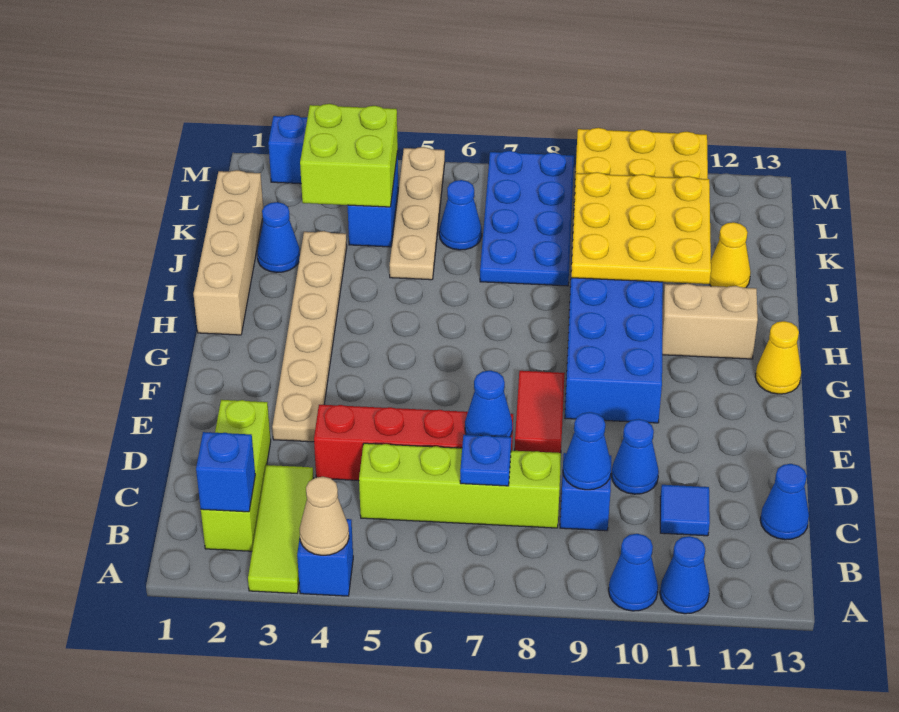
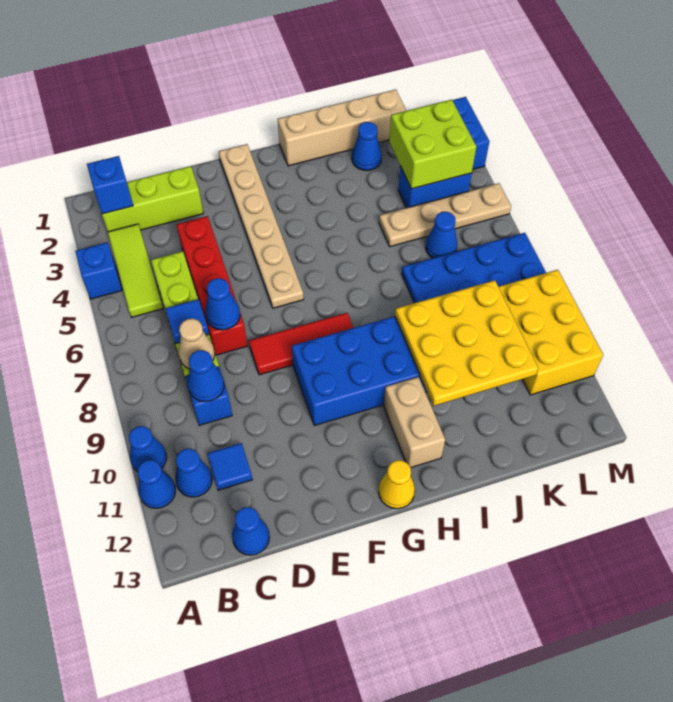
lime 1x3 tile [248,465,314,593] -> lime 1x3 tile turned to [108,224,163,317]
tan 1x1 cone [299,477,349,555] -> tan 1x1 cone moved to [179,319,215,369]
blue 1x1 plate [460,435,511,486] -> blue 1x1 tile [165,299,209,344]
blue 1x1 cone [611,419,659,494] -> blue 1x1 cone moved to [175,449,212,497]
tan 1x6 plate [272,231,347,442] -> tan 1x6 plate turned to [219,144,304,308]
red 1x2 tile [515,371,565,453] -> red 1x3 tile [249,313,353,375]
yellow 1x1 cone [710,222,751,288] -> none

